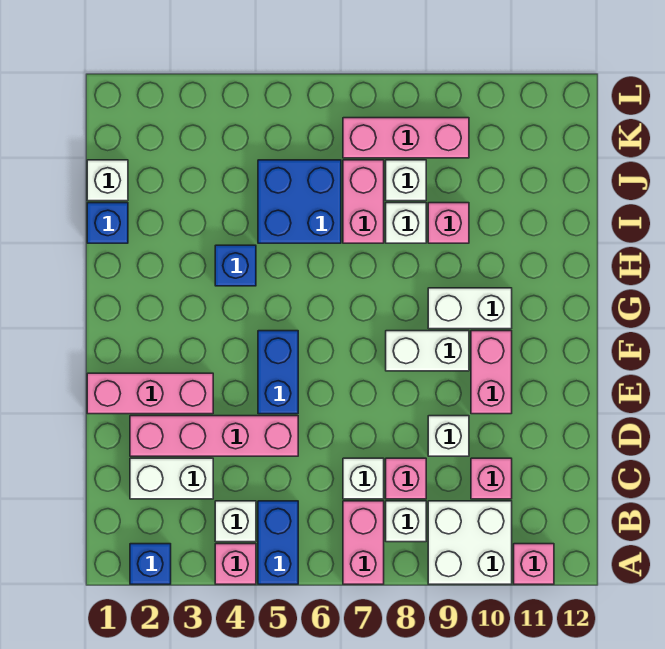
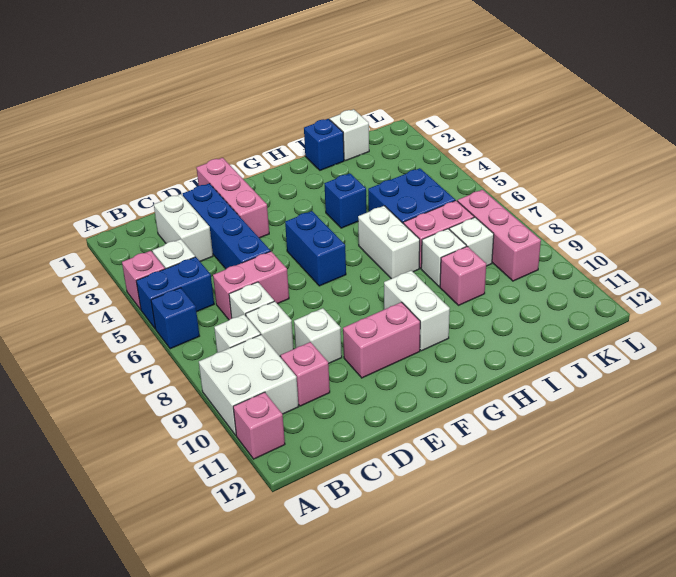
blue 1x1 brick [130,544,171,584] -> blue 1x1 brick moved to [151,288,199,349]
pink 1x2 brick [343,501,384,584] -> pink 1x2 brick moved to [213,251,289,320]
pink 1x1 brick [386,458,426,499] -> white 1x1 brick [246,301,293,356]
pink 1x4 brick [130,416,298,456] -> blue 1x4 brick [183,183,270,269]
blue 1x2 brick [258,331,298,414] -> blue 1x2 brick turned to [285,211,346,286]
white 1x2 brick [386,331,469,371] -> white 1x2 brick moved to [358,206,420,279]

